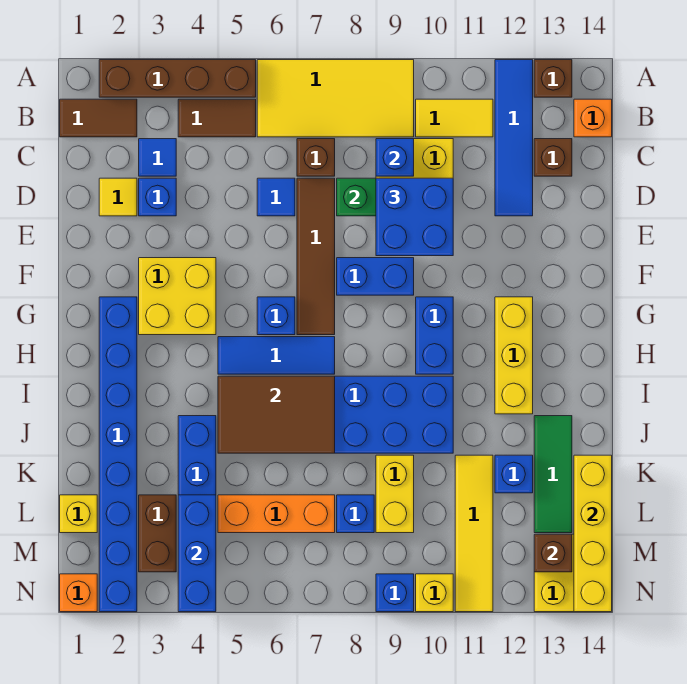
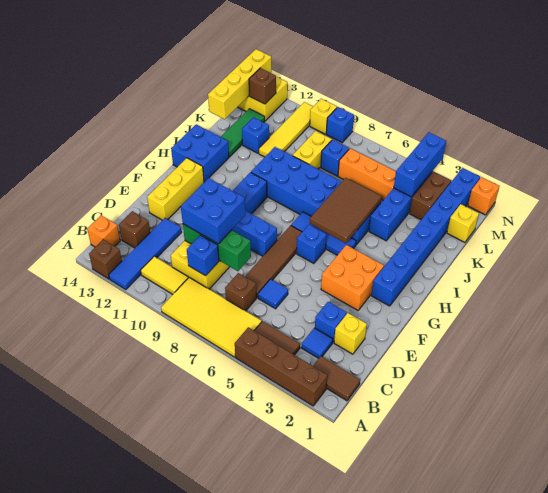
yellow 1x1 tile [99,178,137,216] -> yellow 1x1 brick [334,313,367,354]
yellow 2x2 brick [139,258,216,335] -> orange 2x2 brick [321,245,384,310]
yellow 1x3 brick [495,297,533,414] -> yellow 1x3 brick moved to [147,158,204,220]
none -> blue 2x2 brick [171,124,229,182]
brown 2x3 tile [218,376,335,453] -> brown 2x3 tile turned to [310,178,382,243]

